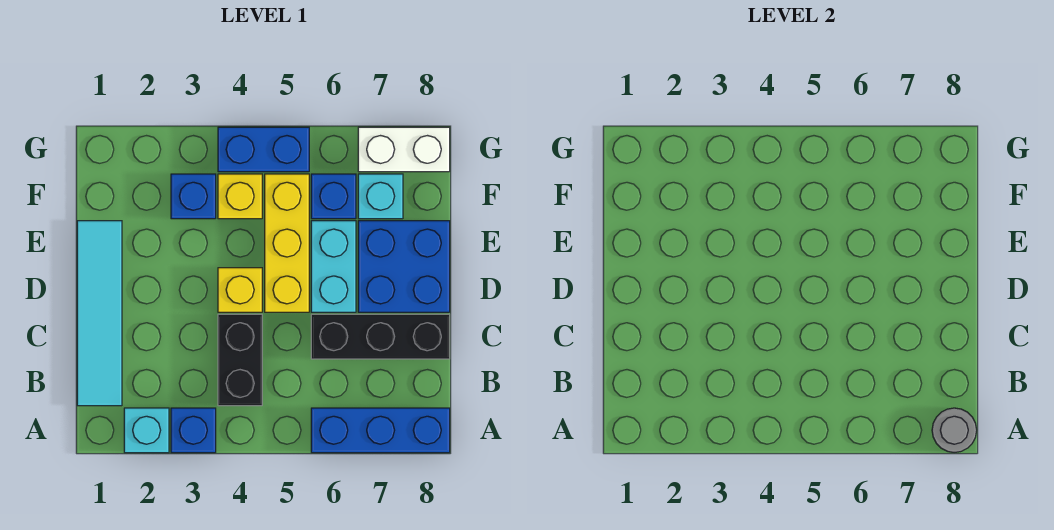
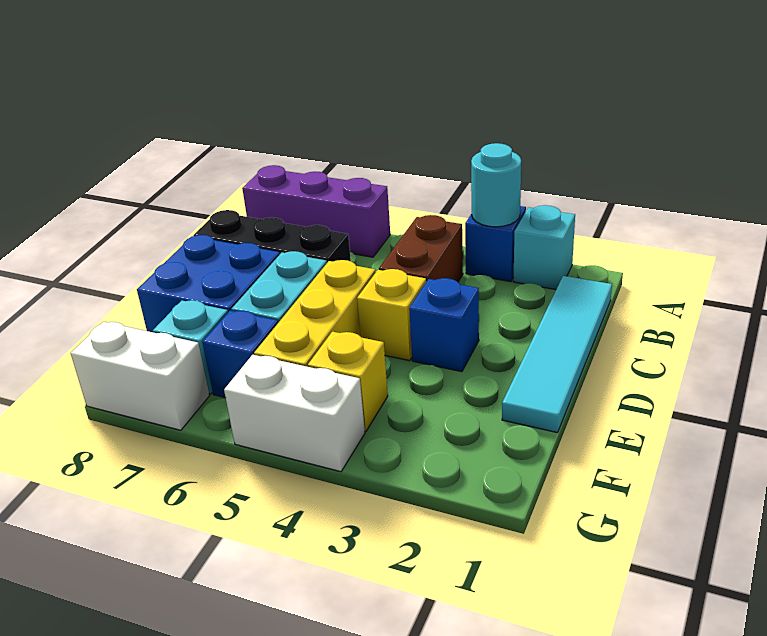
none -> cyan 1x1 round brick [471,143,521,227]
blue 1x3 brick [311,408,450,453] -> purple 1x3 brick [242,165,390,257]
grey 1x1 round brick [932,408,977,453] -> none
black 1x2 brick [218,314,262,406] -> brown 1x2 brick [379,215,463,282]
blue 1x1 brick [171,174,216,219] -> blue 1x1 brick moved to [409,278,479,372]
blue 1x2 brick [218,127,309,172] -> white 1x2 brick [224,355,365,472]

